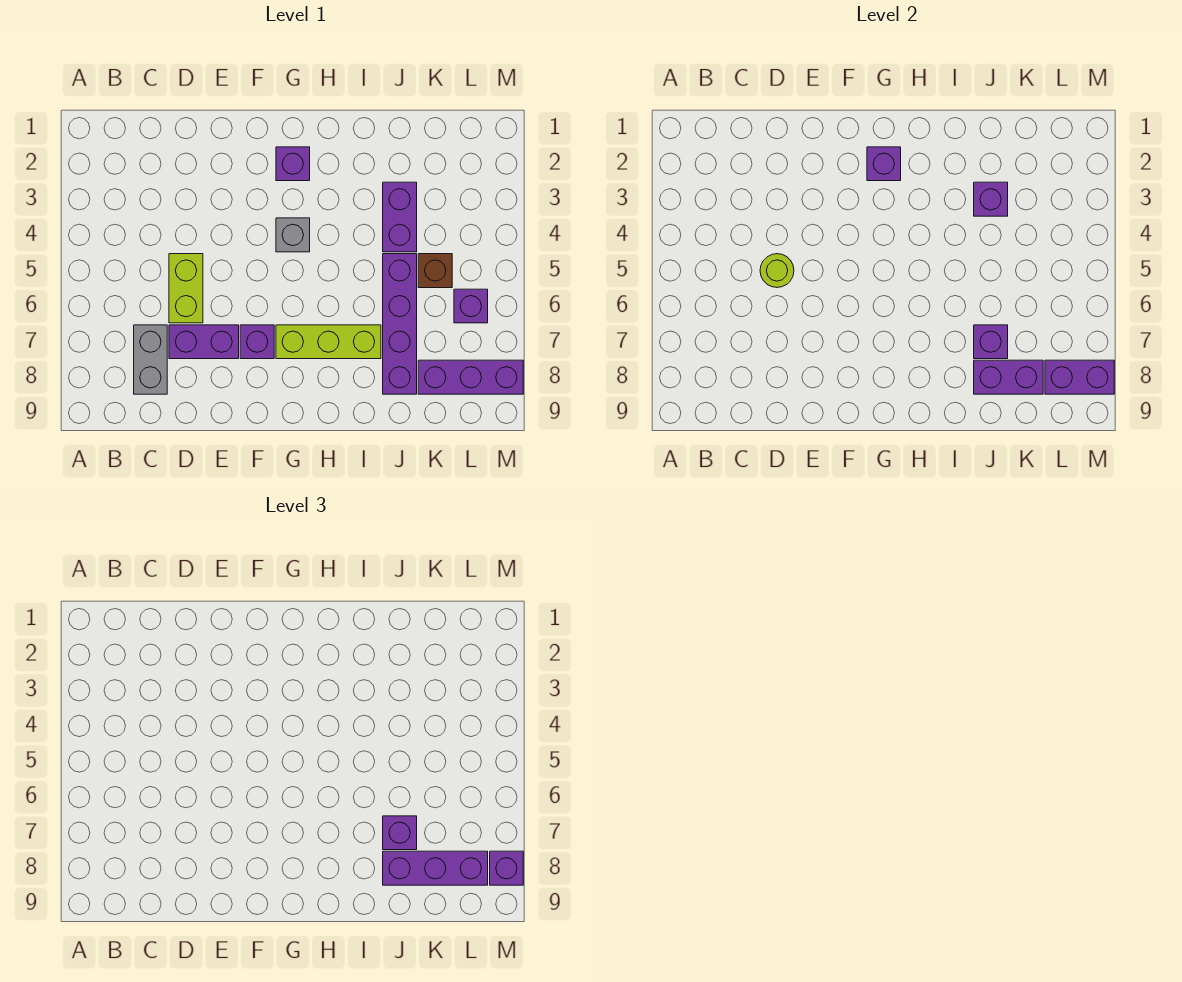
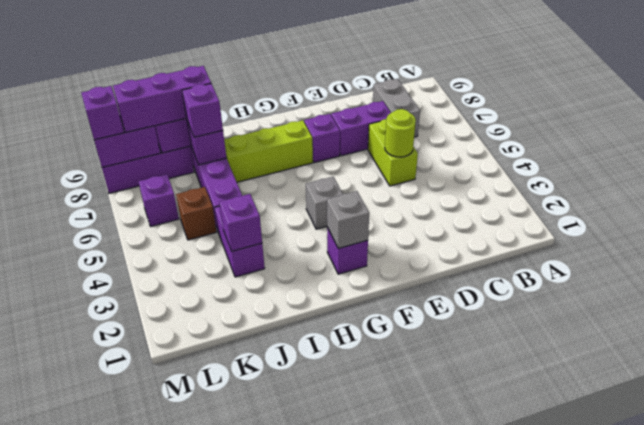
purple 1x1 brick [867,147,901,181] -> grey 1x1 brick [327,191,369,248]

